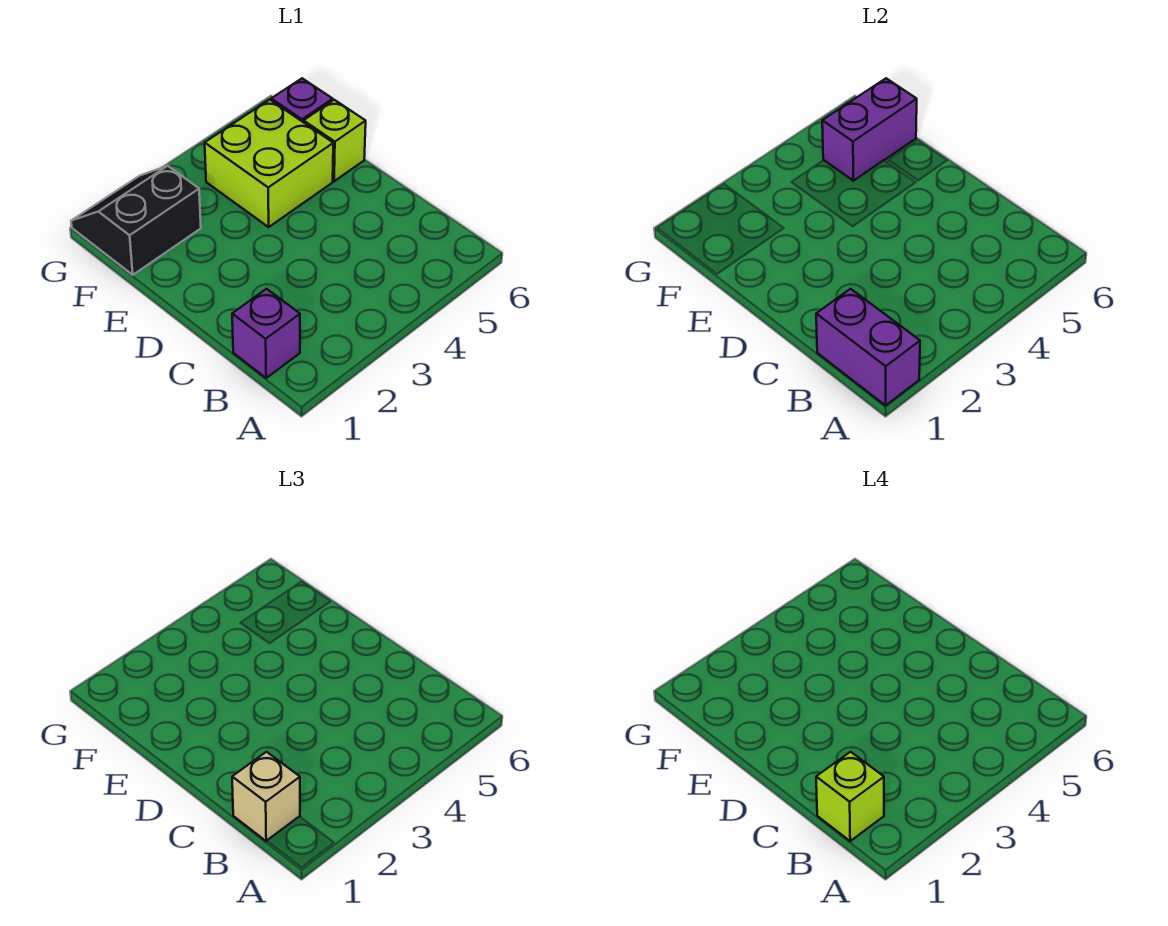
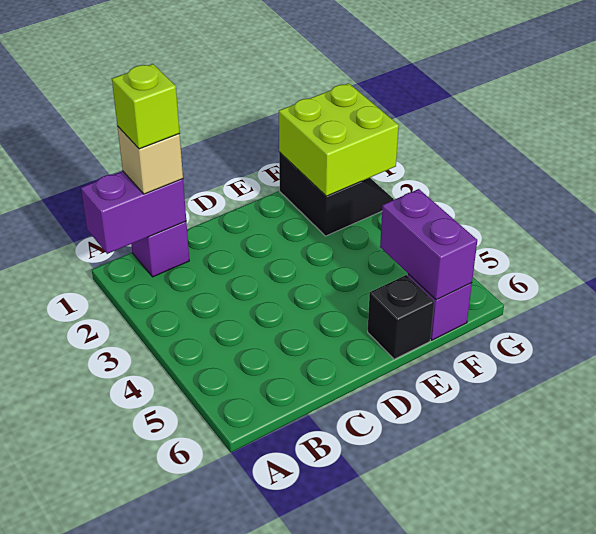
lime 2x2 brick [205,100,333,227] -> lime 2x2 brick moved to [279,83,399,196]
lime 1x1 brick [304,100,366,181] -> black 1x1 brick [368,275,434,359]

